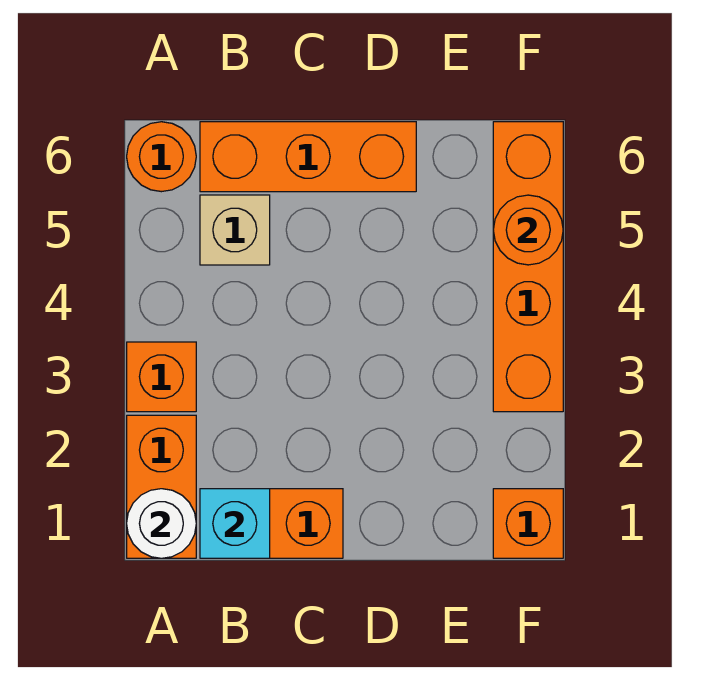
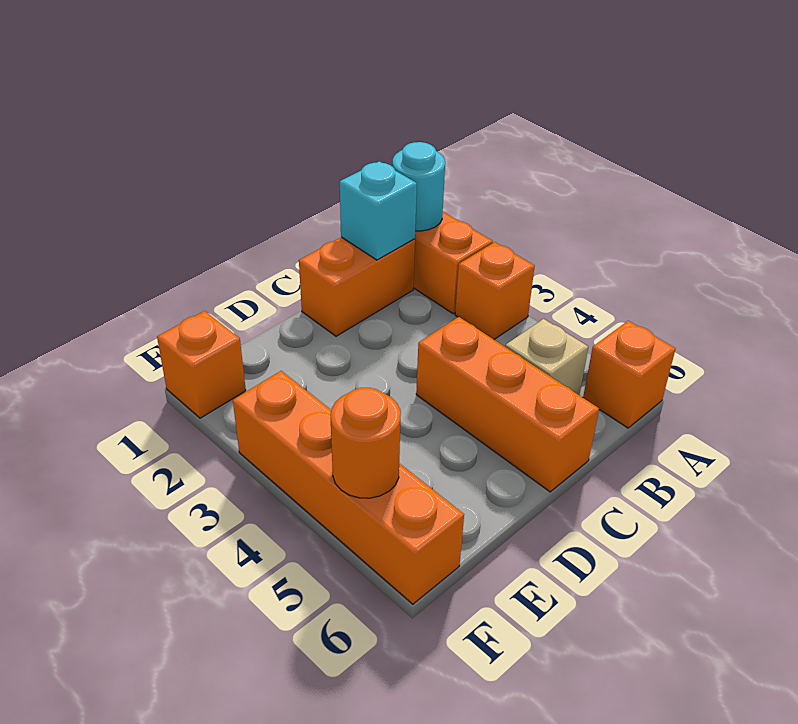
white 1x1 round brick [127,489,196,558] -> cyan 1x1 round brick [393,142,445,231]
orange 1x1 round brick [127,122,196,192] -> orange 1x1 brick [583,321,675,428]
orange 1x3 brick [200,122,416,192] -> orange 1x3 brick turned to [416,317,599,492]

